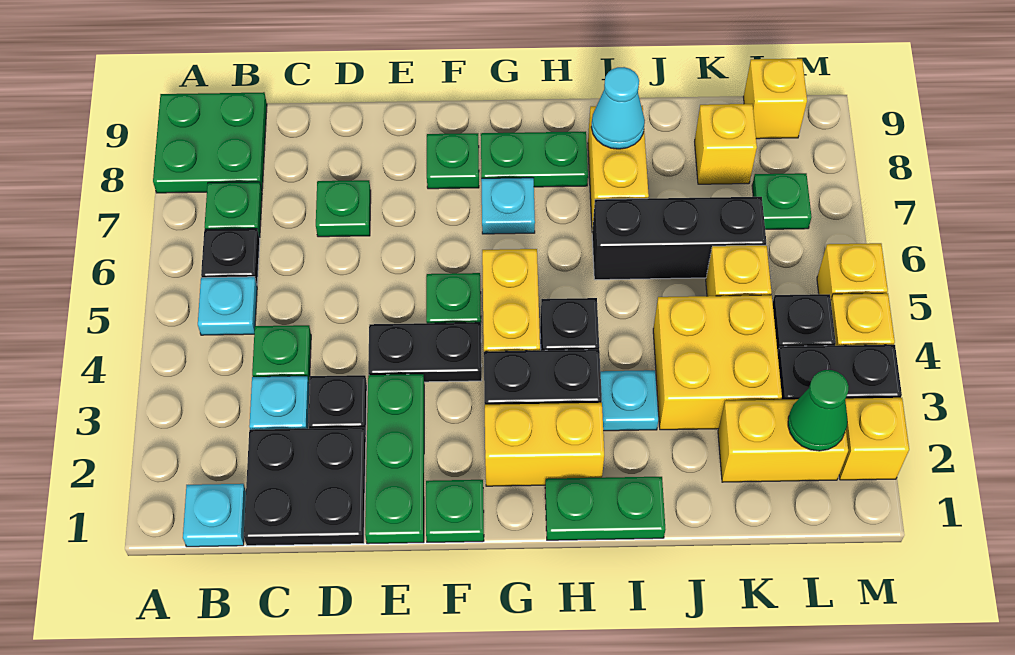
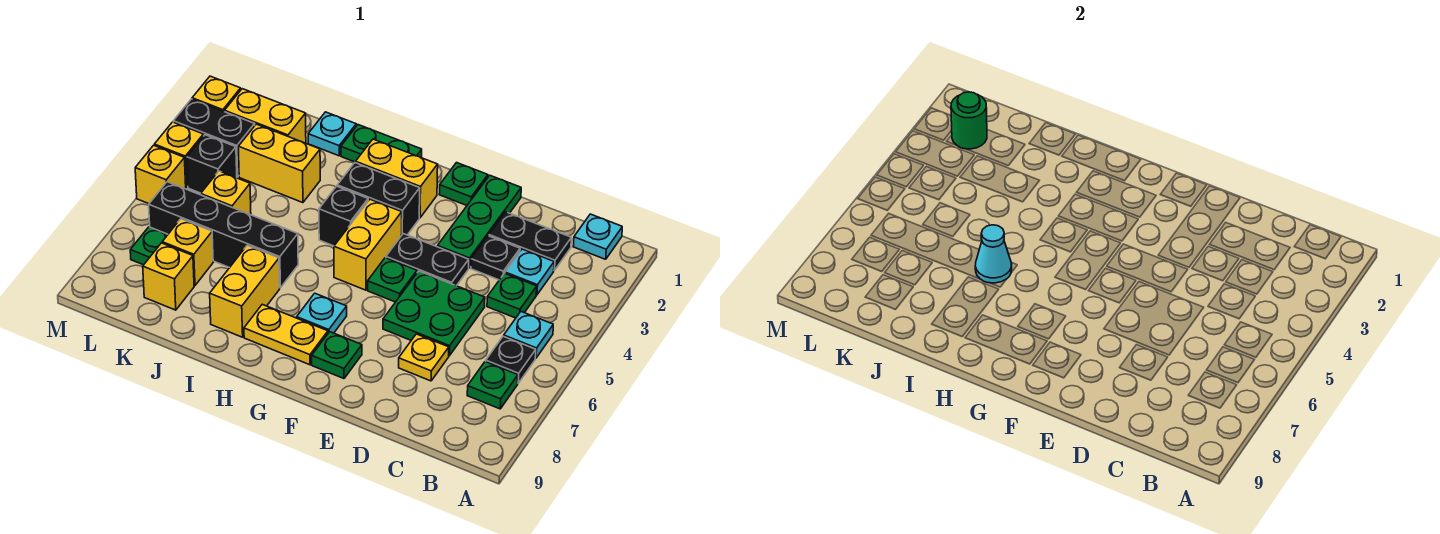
green 2x2 plate [153,92,267,193] -> green 2x2 plate moved to [383,271,485,356]
black 2x2 plate [244,428,366,546] -> black 1x2 plate [489,212,571,270]
green 1x1 plate [316,180,371,237] -> yellow 1x1 plate [399,334,449,381]
green 1x2 plate [481,132,588,187] -> yellow 1x2 plate [244,304,328,365]
cyan 1x1 plate [600,370,658,431] -> cyan 1x1 plate moved to [308,112,356,156]
black 1x3 brick [592,197,766,280] -> black 1x4 brick [149,182,298,288]
cyan 1x1 cone [591,67,645,149] -> cyan 1x1 cone moved to [975,225,1012,283]
yellow 2x2 brick [653,295,782,430] -> yellow 1x2 brick [238,124,320,203]
green 1x1 cone [788,370,849,451] -> green 1x1 round brick [951,92,987,149]
yellow 1x1 brick [744,59,807,139] -> yellow 1x1 brick moved to [162,219,213,286]

